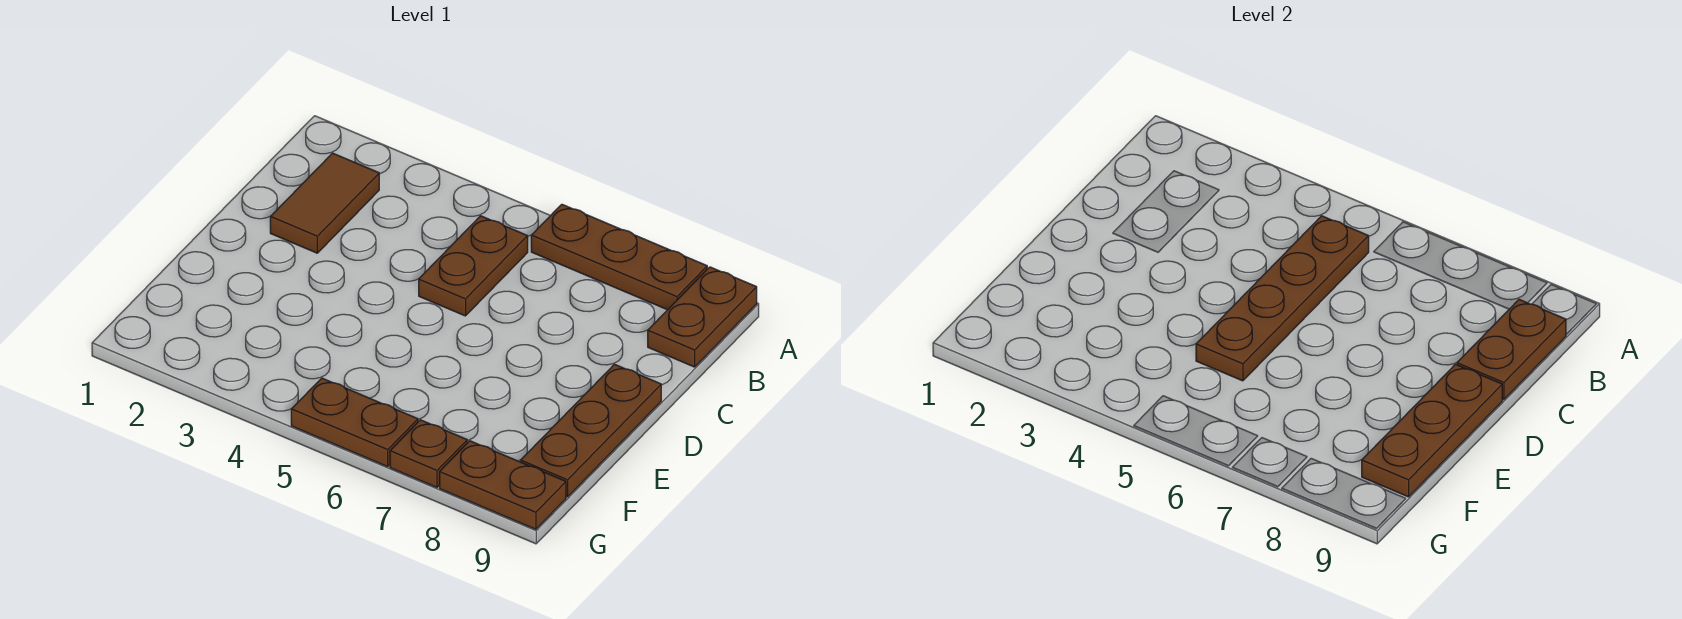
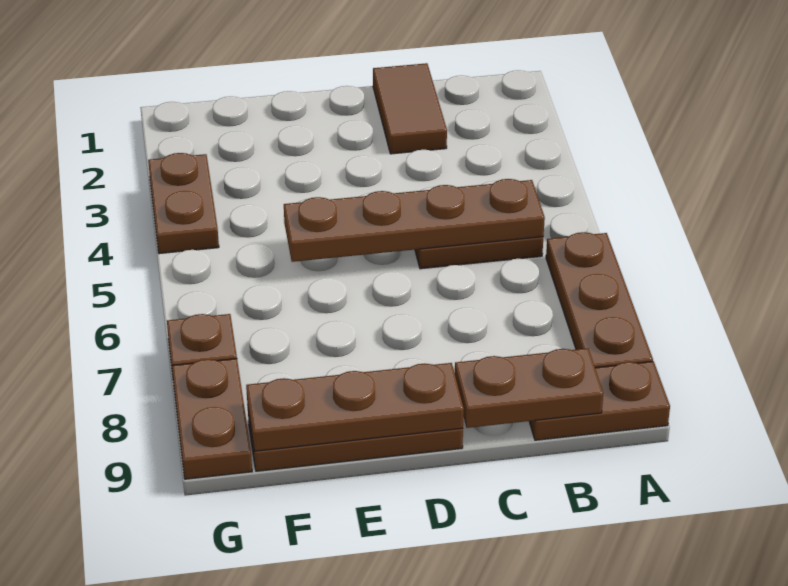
brown 1x2 tile [270,153,379,253] -> brown 1x2 tile turned to [373,63,447,154]
brown 1x2 plate [291,378,418,467] -> brown 1x2 plate moved to [148,153,219,254]

